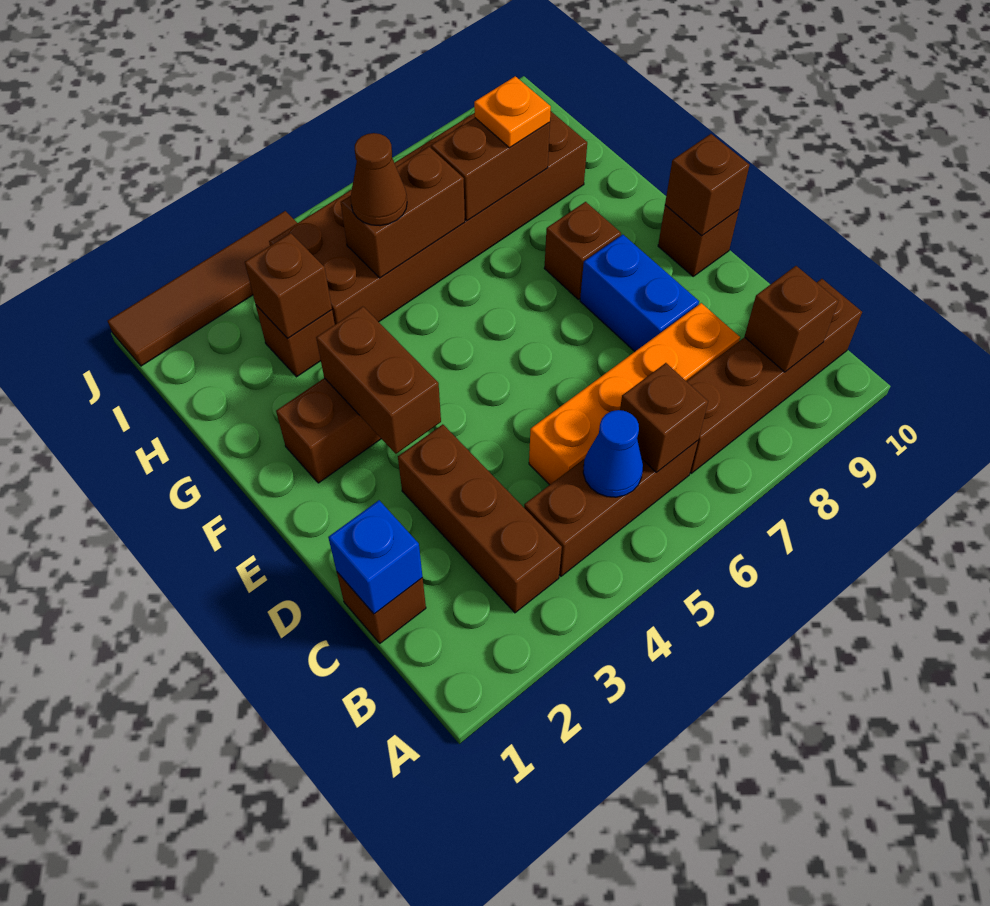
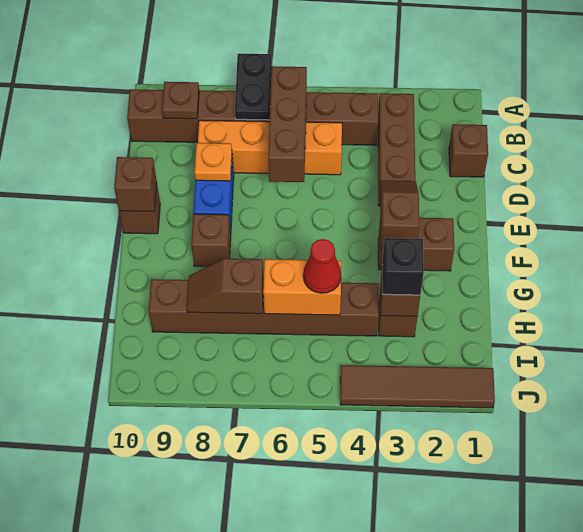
none -> black 1x2 plate [235,54,272,120]
blue 1x1 cone [583,410,643,497] -> none
brown 1x1 brick [620,363,708,472] -> brown 1x3 brick [268,66,307,182]
brown 1x1 brick [745,266,838,372] -> brown 1x1 plate [162,82,199,119]
blue 1x1 brick [328,500,422,614] -> none
brown 1x2 brick [316,307,441,454] -> brown 1x2 slope [380,181,419,248]
none -> black 1x1 brick [382,238,424,295]
brown 2x6 brick [269,111,587,324] -> brown 1x6 brick [149,279,379,336]
brown 1x2 brick [341,147,465,278] -> orange 1x2 brick [263,259,341,315]
brown 1x1 cone [350,133,407,226] -> red 1x1 cone [303,239,341,293]
brown 1x2 brick [431,118,550,221] -> brown 1x2 slope [187,259,264,314]
orange 1x1 plate [474,76,551,148] -> orange 1x1 plate moved to [195,143,232,181]

